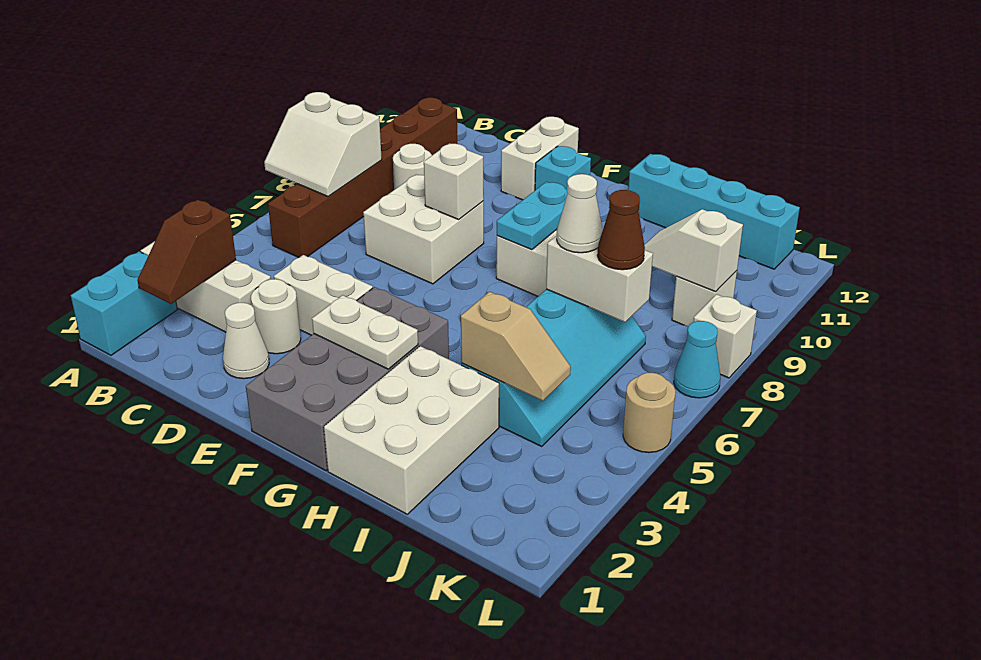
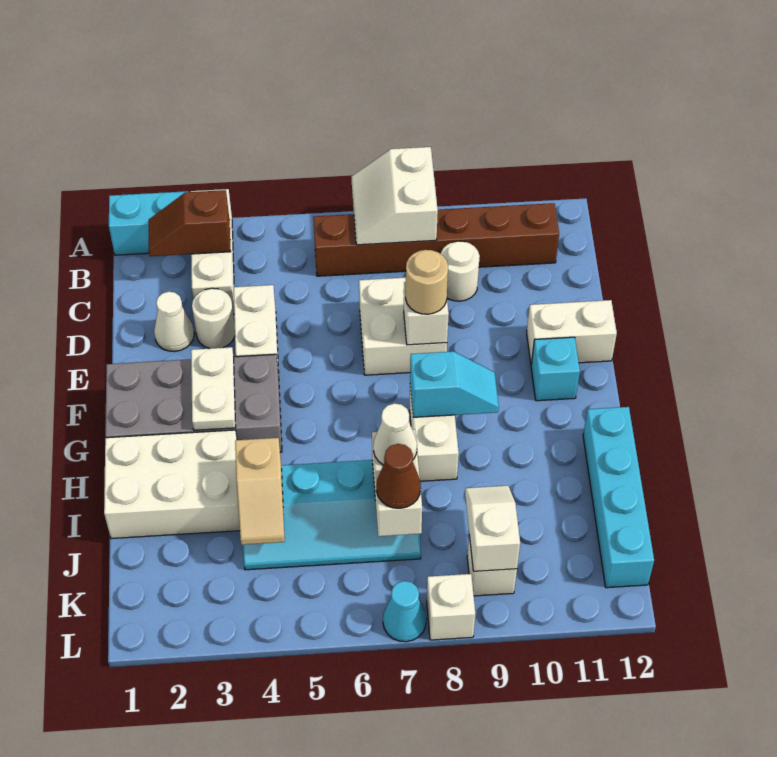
cyan 1x2 plate [497,182,568,250] -> cyan 1x2 slope [410,351,499,417]
tan 1x1 round brick [623,373,675,453] -> tan 1x1 round brick moved to [406,250,448,314]

